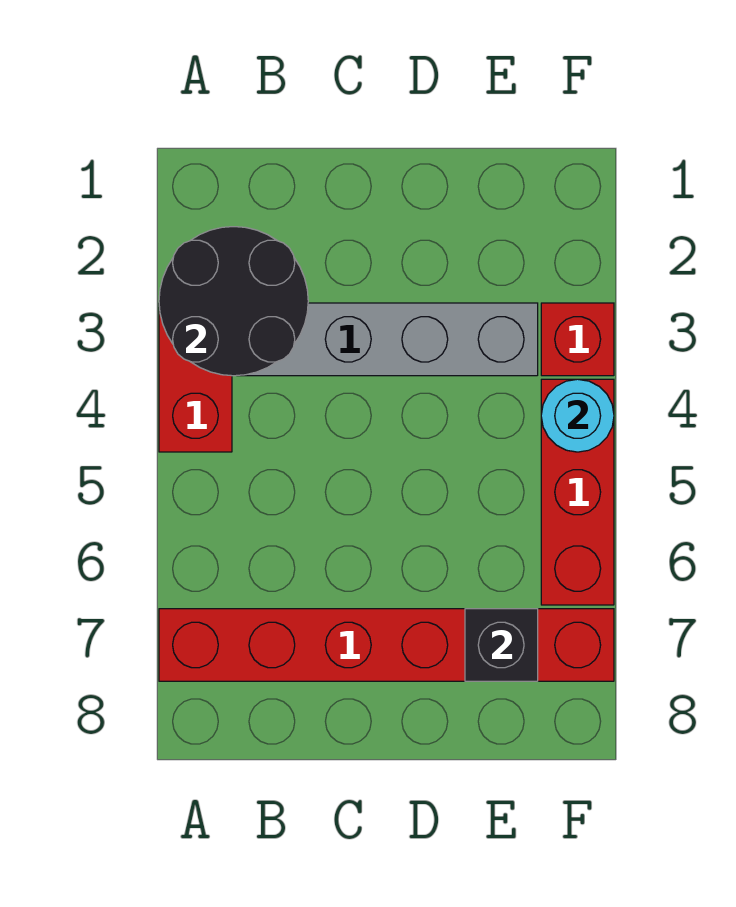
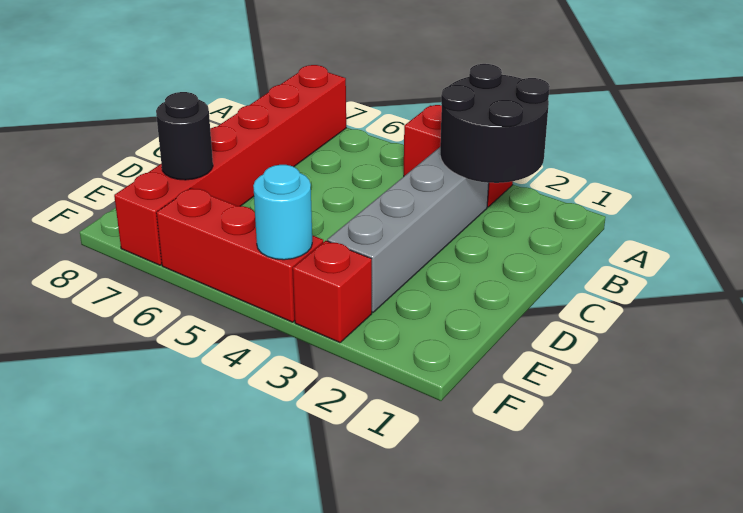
black 1x1 brick [465,609,538,681] -> black 1x1 round brick [156,92,213,180]

